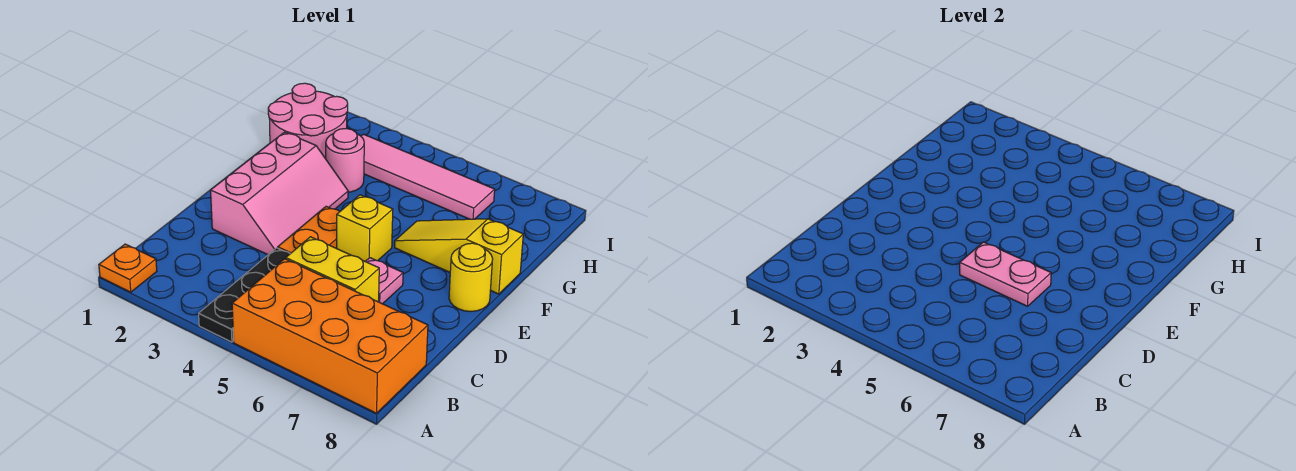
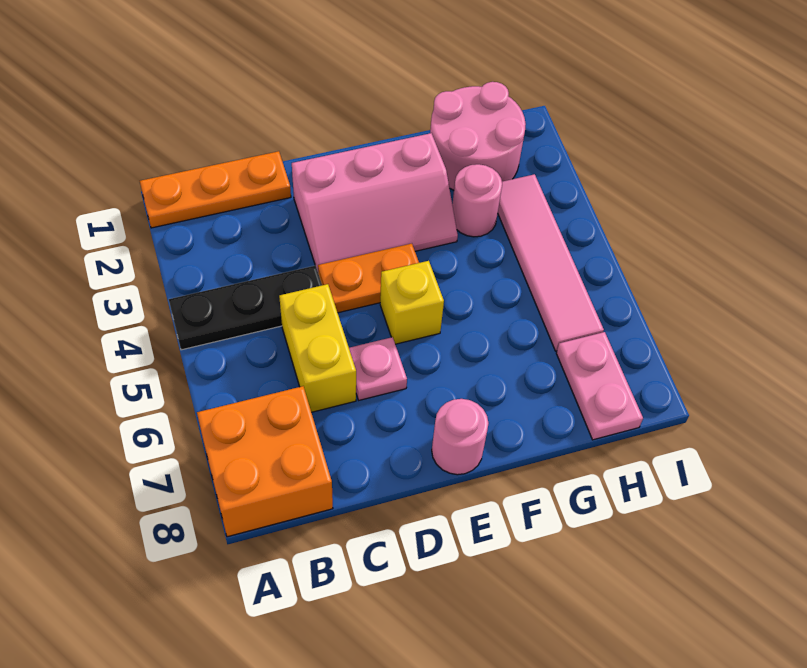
orange 1x1 plate [99,244,157,292] -> orange 1x3 plate [140,151,291,228]
orange 2x4 brick [232,259,428,413] -> orange 2x2 brick [197,386,333,537]
pink 1x2 plate [960,242,1051,306] -> pink 1x2 plate moved to [556,332,643,440]
yellow 1x1 round brick [449,243,493,312] -> pink 1x1 round brick [432,399,489,475]
yellow 1x3 slope [395,219,523,294] -> none

